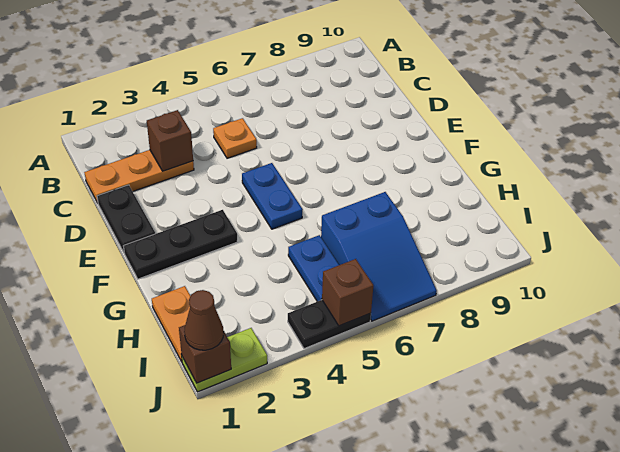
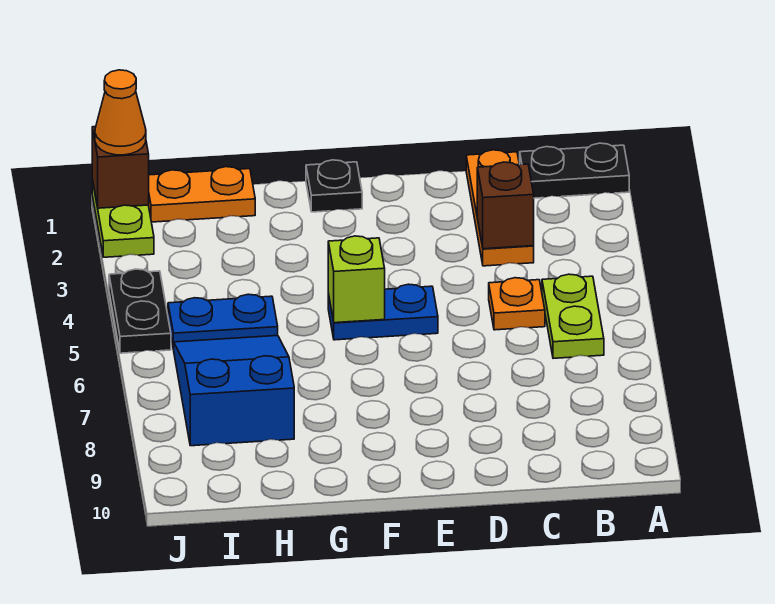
none -> lime 1x2 plate [542,274,604,358]
black 1x2 plate [97,185,155,252] -> black 1x2 plate moved to [520,143,629,198]
black 1x3 plate [124,210,237,279] -> black 1x1 plate [306,160,362,212]
none -> lime 1x1 brick [328,236,385,323]
blue 2x3 slope [321,192,437,321] -> blue 2x3 slope turned to [174,336,294,446]
brown 1x1 cone [184,290,224,350] -> orange 1x1 cone [95,70,146,155]
brown 1x1 brick [322,259,373,326] -> none

